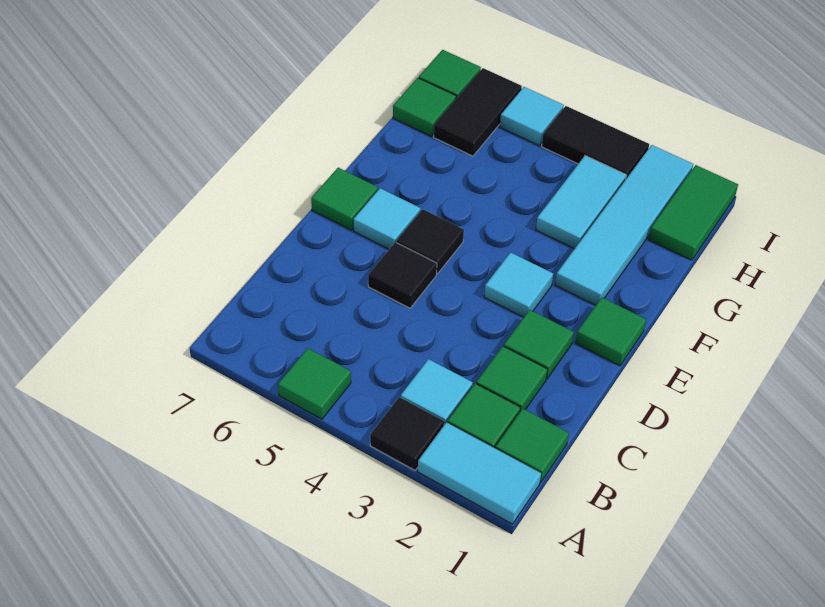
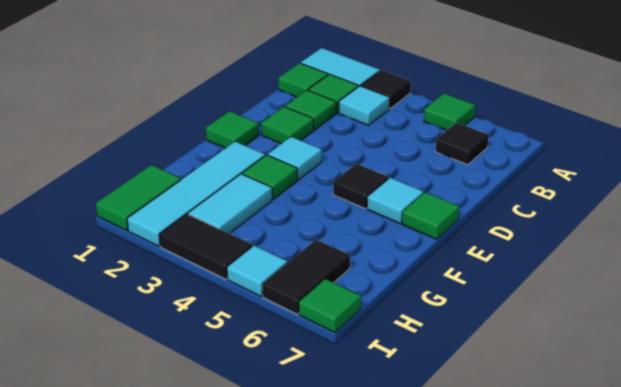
black 1x1 tile [368,242,437,308] -> black 1x1 tile moved to [436,123,489,165]
green 1x1 tile [393,78,456,136] -> green 1x1 tile moved to [242,155,298,199]

